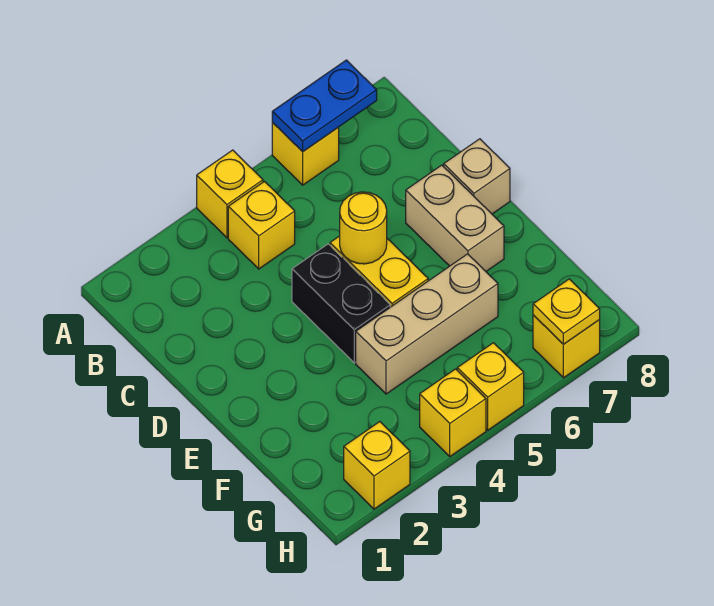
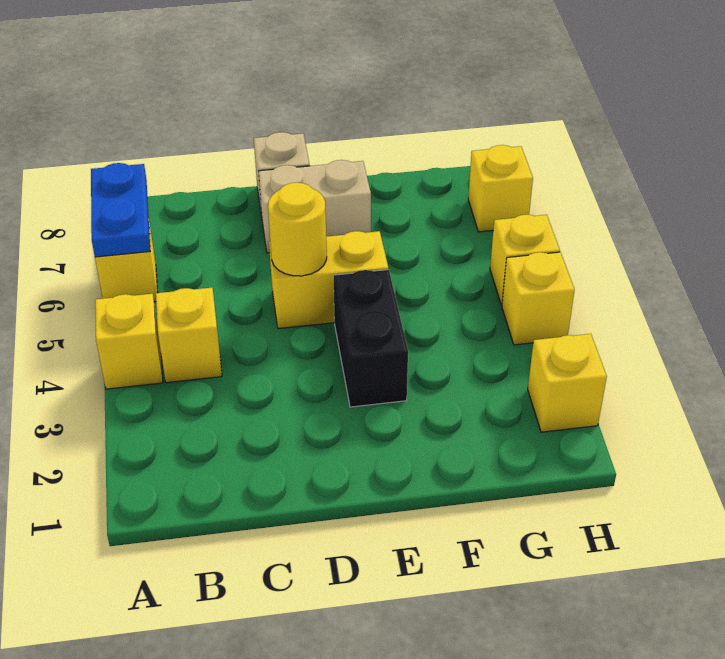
black 1x2 brick [292,244,390,363] -> black 1x2 brick turned to [333,270,408,407]
tan 1x3 brick [356,254,498,394] -> none
yellow 1x1 plate [533,279,600,344] -> none

